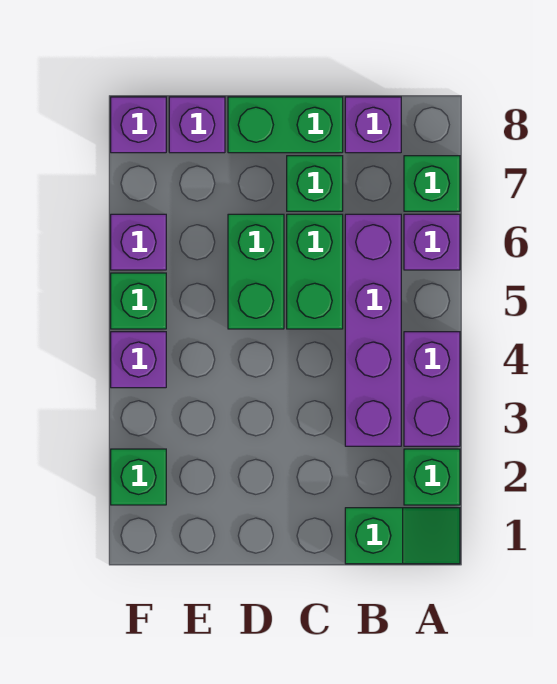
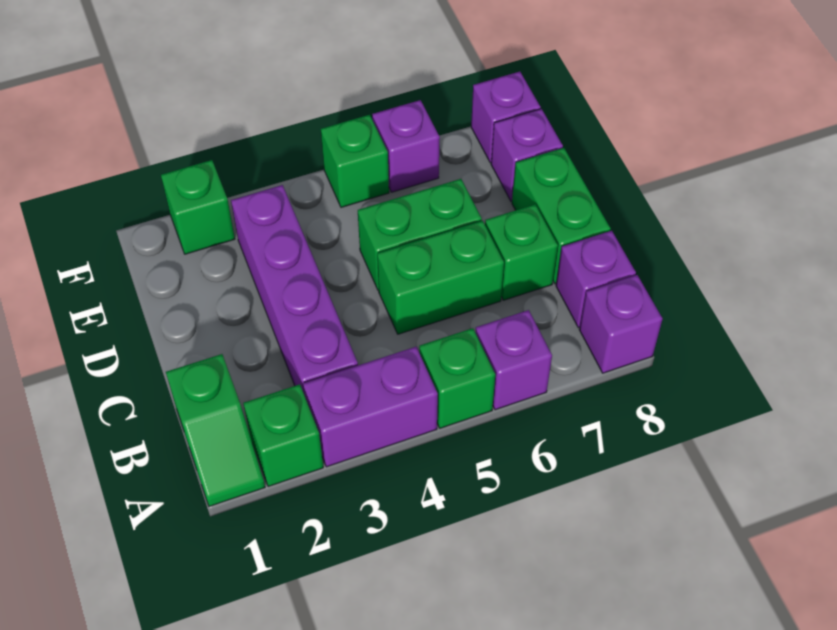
green 1x1 brick [404,156,460,211] -> green 1x1 brick moved to [419,328,495,428]
purple 1x4 brick [345,214,401,446] -> purple 1x4 brick turned to [231,185,358,393]
purple 1x1 brick [111,332,166,388] -> purple 1x1 brick moved to [579,275,662,373]

